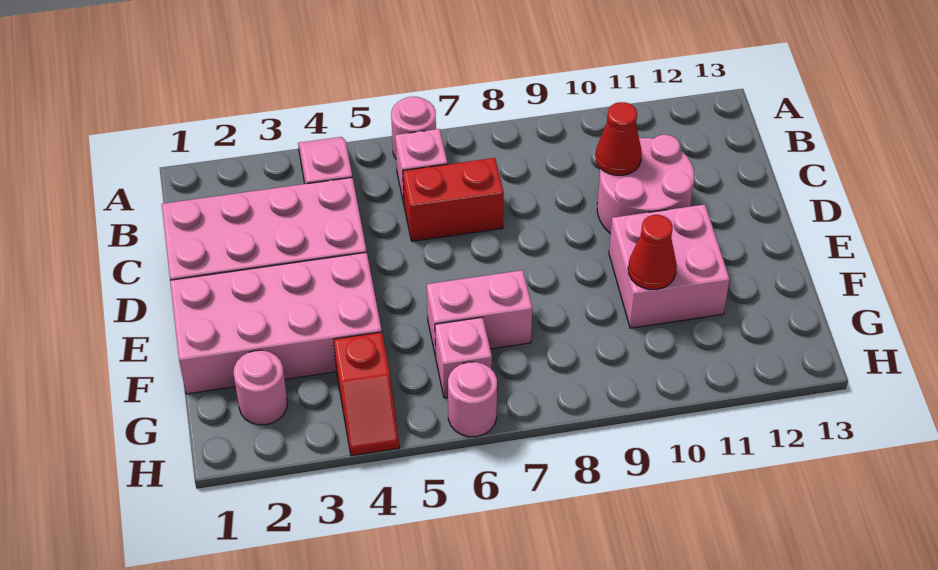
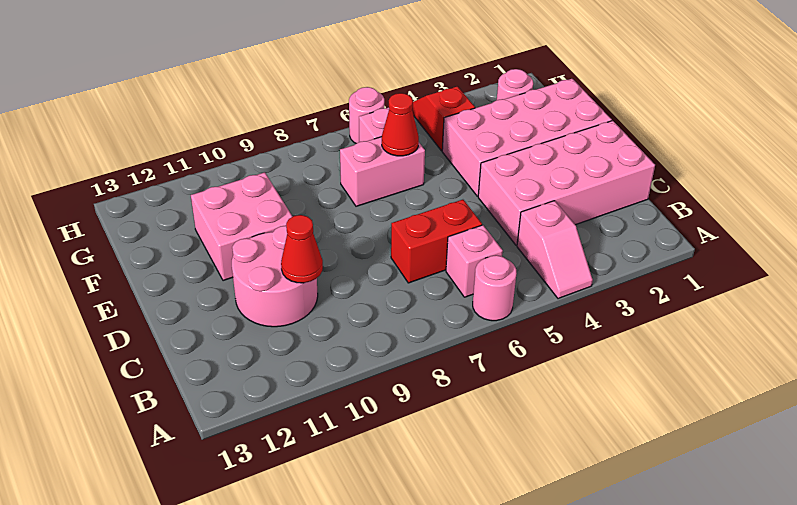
red 1x1 cone [628,215,677,290] -> red 1x1 cone moved to [382,93,419,156]

